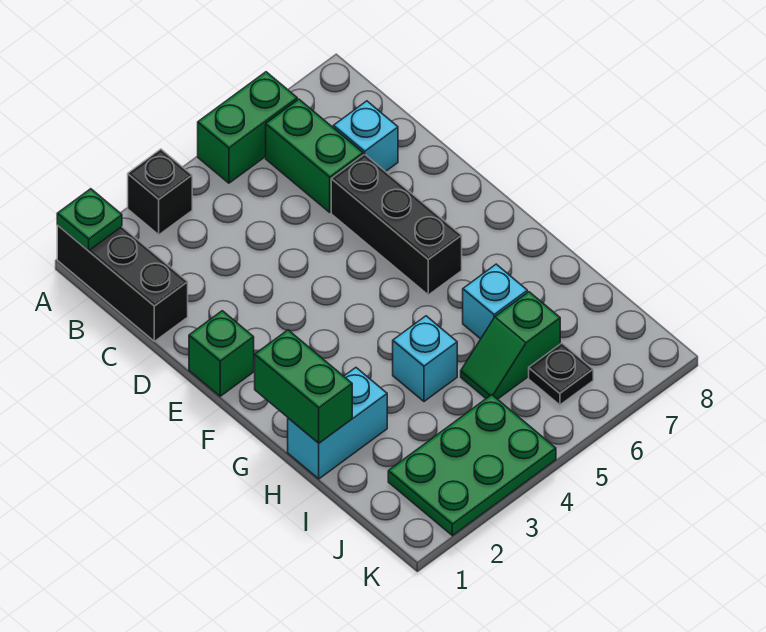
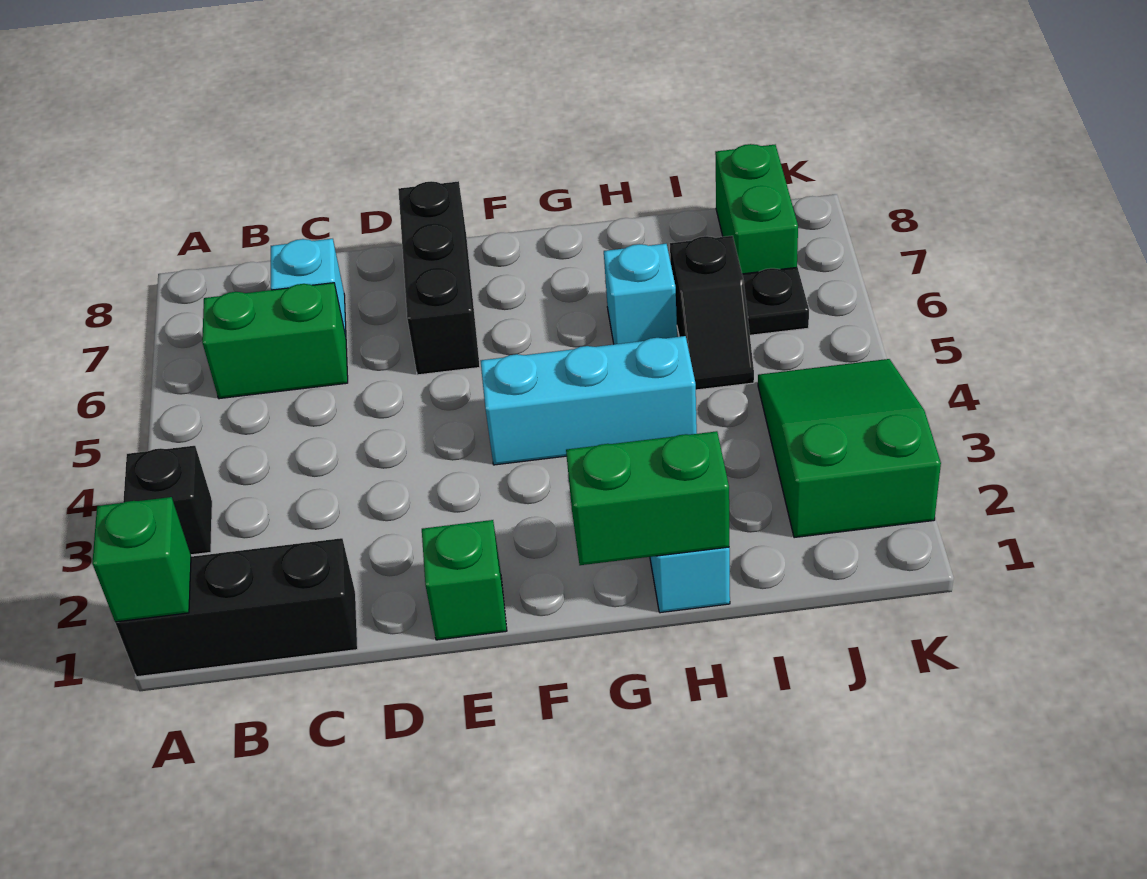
green 1x1 plate [57,189,122,251] -> green 1x1 brick [92,497,191,622]
green 1x2 brick [198,72,297,183] -> green 1x2 brick moved to [715,144,798,274]
black 1x3 brick [331,154,462,295] -> black 1x3 brick turned to [398,181,480,375]
cyan 1x1 brick [393,316,457,401] -> cyan 1x3 brick [481,336,697,465]
green 1x2 slope [461,292,560,399] -> black 1x2 slope [670,236,754,390]
green 2x3 plate [388,395,556,536] -> green 2x3 slope [758,359,941,538]

